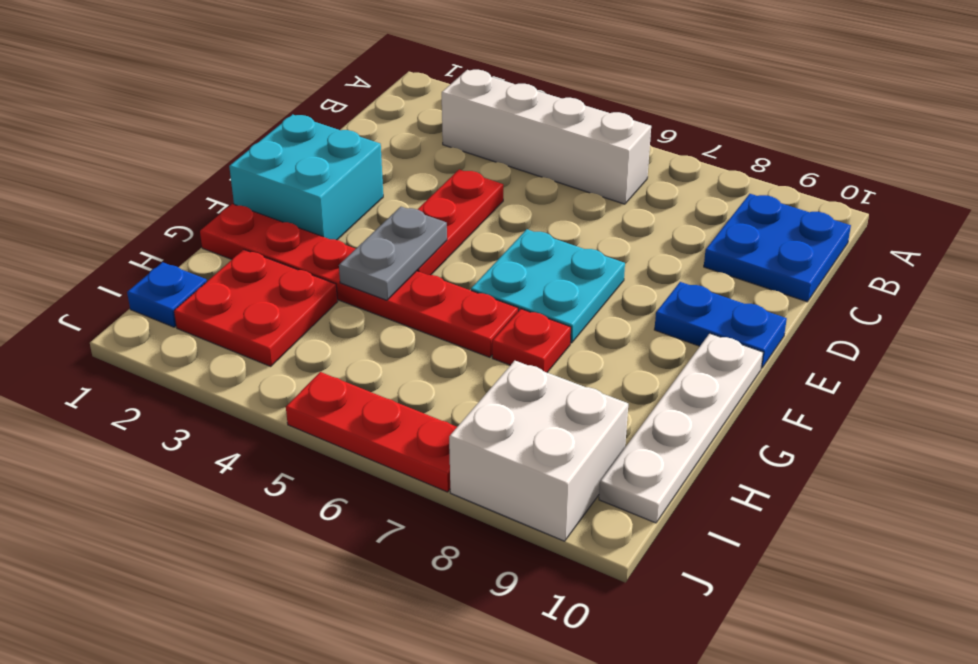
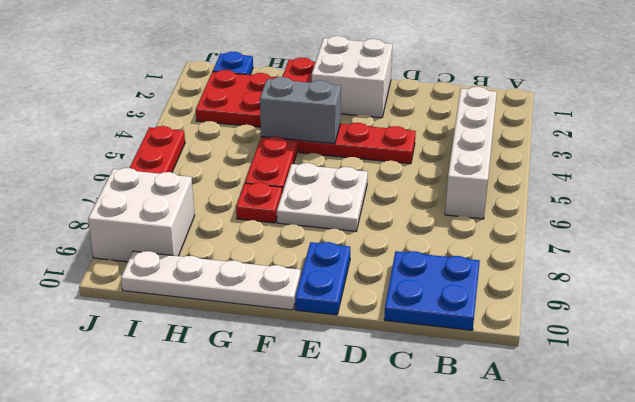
cyan 2x2 brick [229,115,383,240] -> white 2x2 brick [312,36,392,118]
cyan 2x2 plate [471,229,625,343] -> white 2x2 plate [277,163,368,231]
grey 1x2 plate [339,207,447,300] -> grey 1x2 brick [260,77,341,144]

